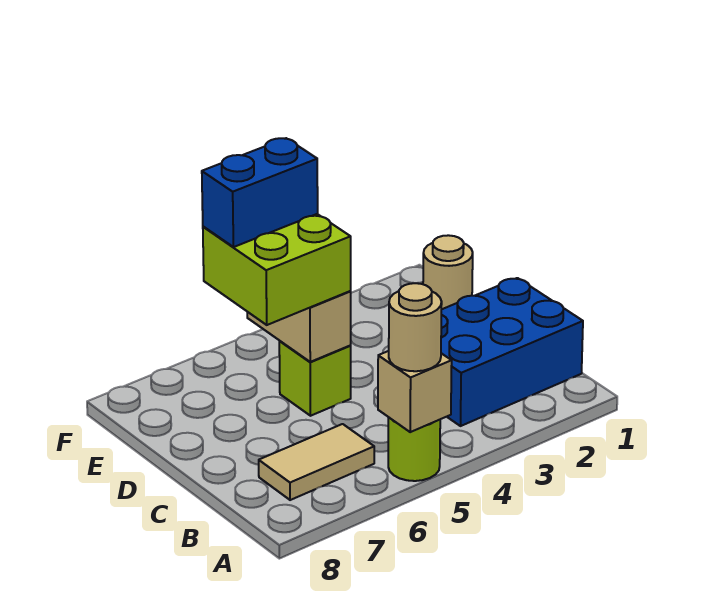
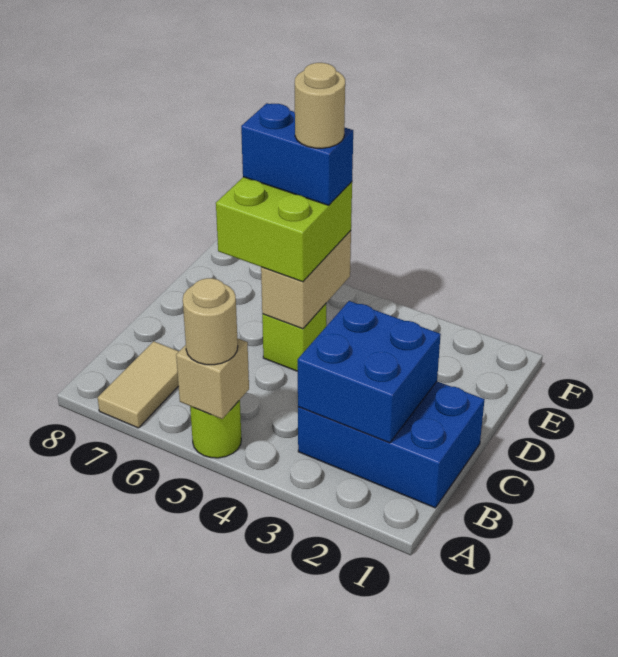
none -> blue 2x2 brick [298,301,441,443]
tan 1x2 tile [259,424,374,500] -> tan 1x2 tile turned to [98,341,179,428]
tan 1x1 round brick [423,235,473,310] -> tan 1x1 round brick moved to [295,63,345,148]

